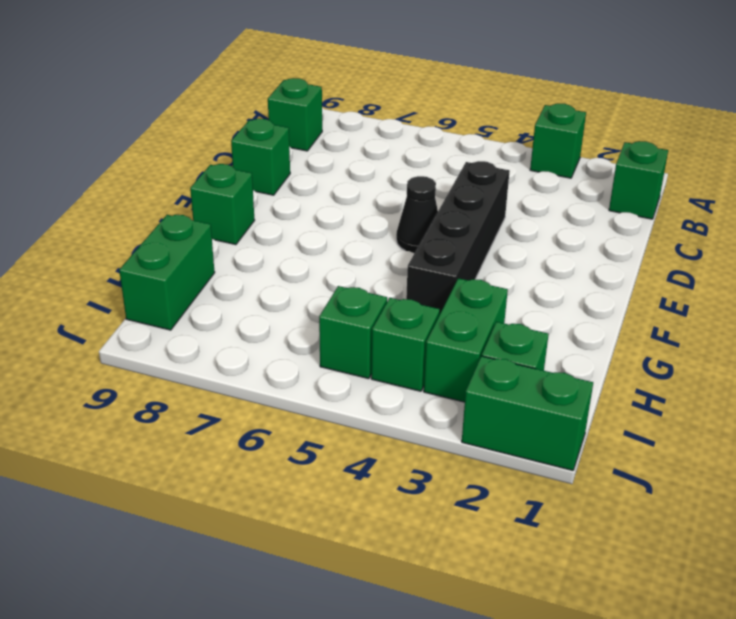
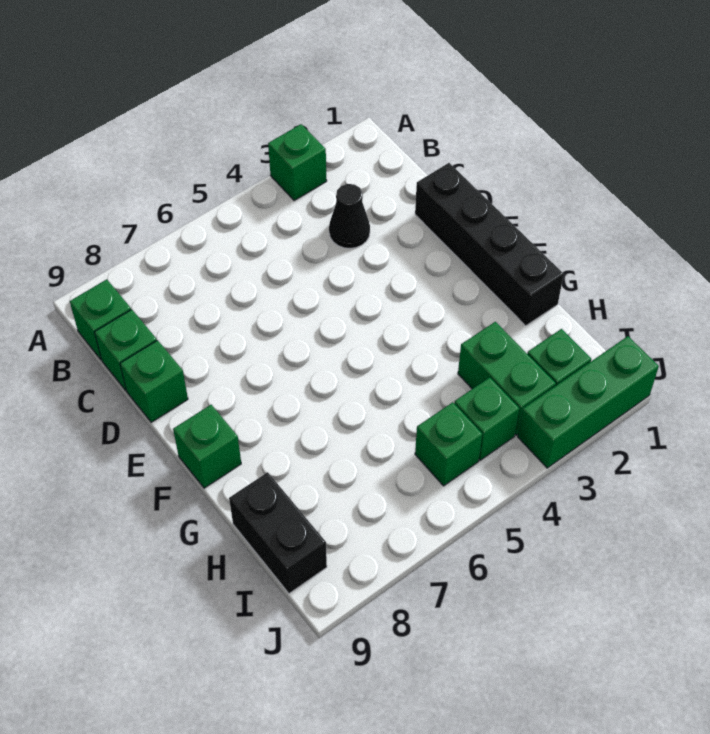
green 1x1 brick [609,141,668,219] -> green 1x1 brick moved to [95,310,157,391]
black 1x4 brick [406,161,510,315] -> black 1x4 brick moved to [415,163,564,326]
black 1x1 cone [396,176,438,253] -> black 1x1 cone moved to [329,184,370,248]
green 1x2 brick [119,215,215,330] -> black 1x2 brick [229,472,327,594]
green 1x2 brick [462,356,593,470] -> green 1x3 brick [518,336,659,468]

